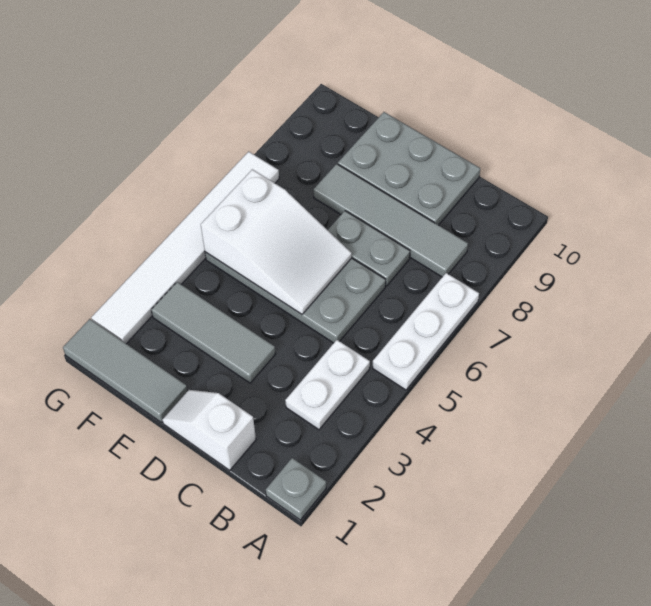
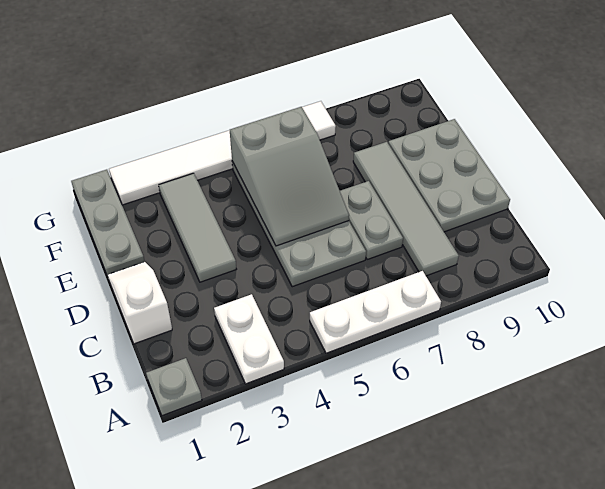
white 1x2 plate [285,340,370,430] -> white 1x2 plate turned to [214,294,284,384]
white 2x3 slope [201,169,352,314] -> grey 2x3 slope [230,107,349,246]
grey 1x3 tile [63,319,188,423] -> grey 1x3 plate [71,170,145,275]

